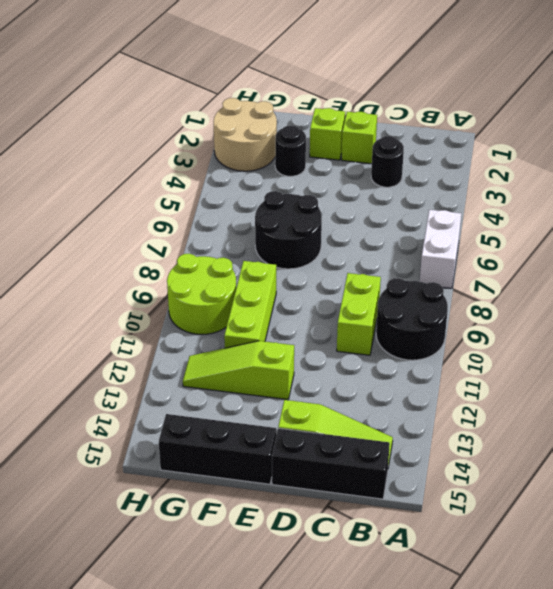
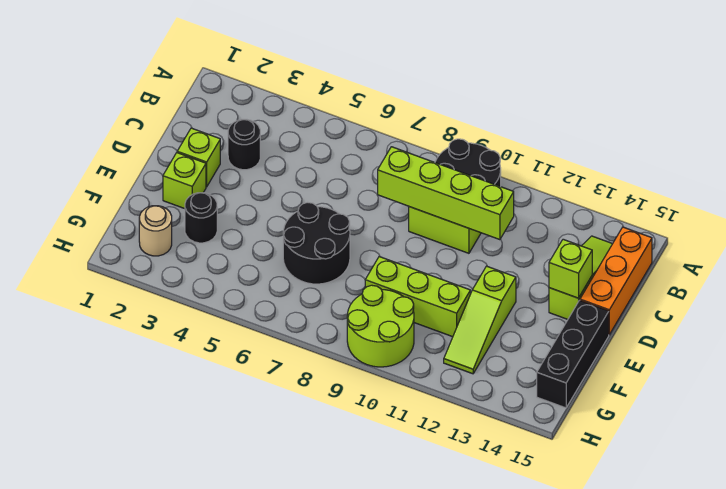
white 1x2 brick [420,210,461,288] -> none
black 1x3 brick [272,428,390,499] -> orange 1x3 brick [580,227,652,334]
none -> lime 1x4 brick [378,147,514,240]
none -> lime 1x1 brick [549,239,592,298]
tan 2x2 round brick [213,98,277,171] -> tan 1x1 round brick [139,206,172,256]

